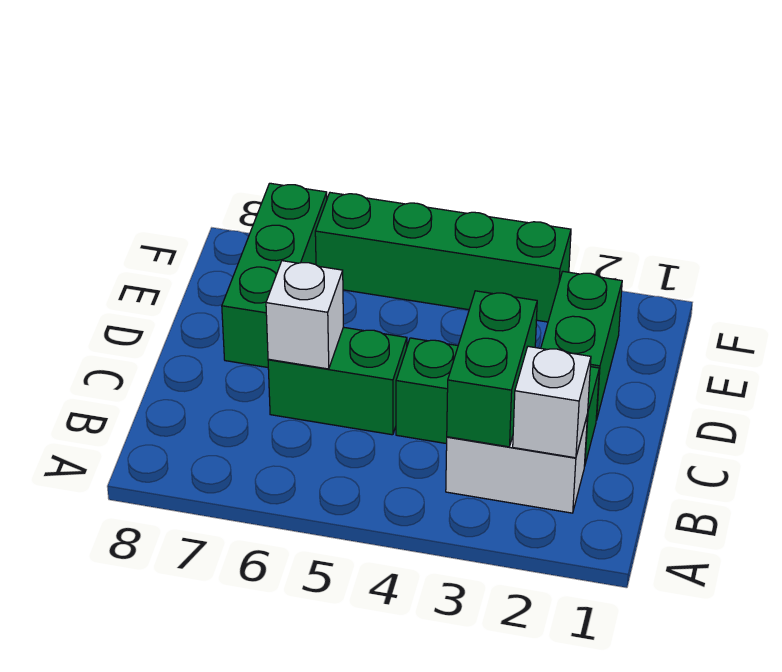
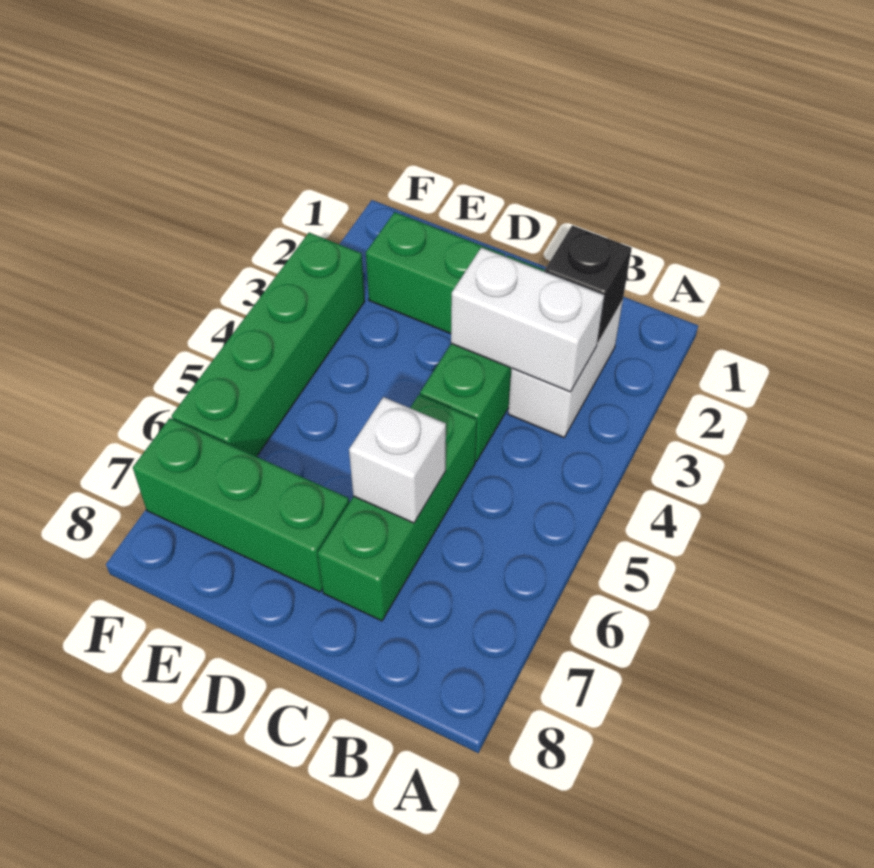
white 1x1 brick [513,346,591,458] -> black 1x1 brick [545,225,632,343]
green 1x2 brick [447,291,537,447] -> white 1x2 brick [451,248,604,392]
green 1x2 brick [268,327,407,435] -> green 1x3 brick [318,395,477,621]

